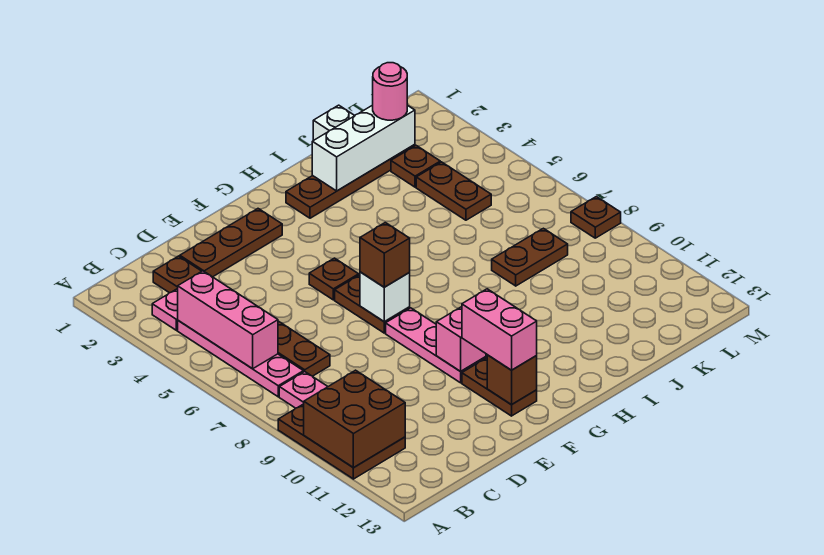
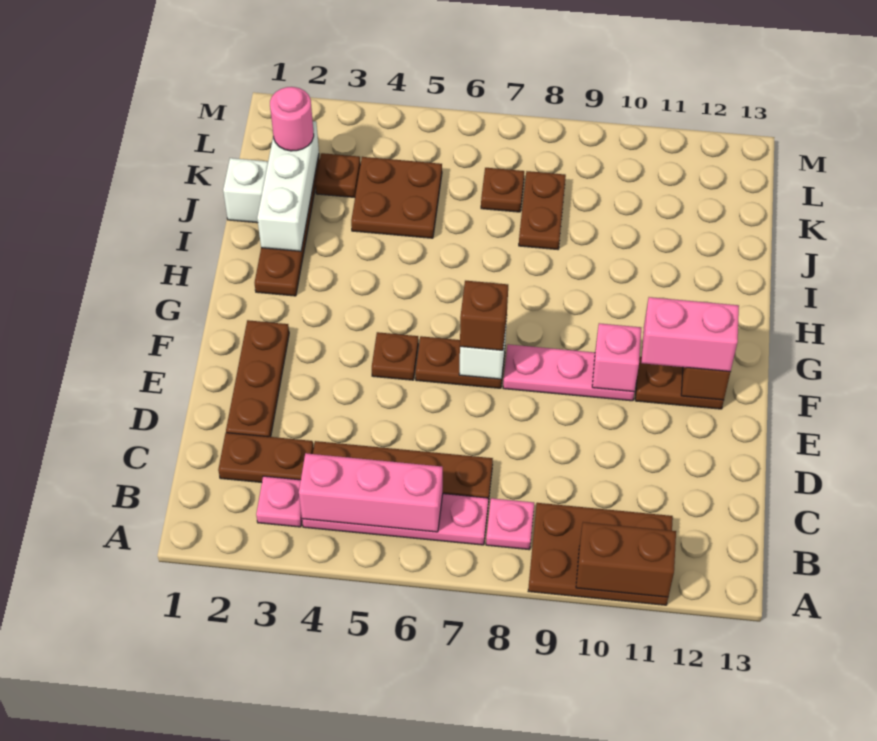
brown 2x2 brick [304,370,405,468] -> brown 1x2 brick [576,522,676,597]
brown 1x2 plate [416,162,491,220] -> brown 2x2 plate [351,157,442,238]
brown 1x1 plate [571,197,621,238] -> brown 1x1 plate moved to [481,168,524,212]

